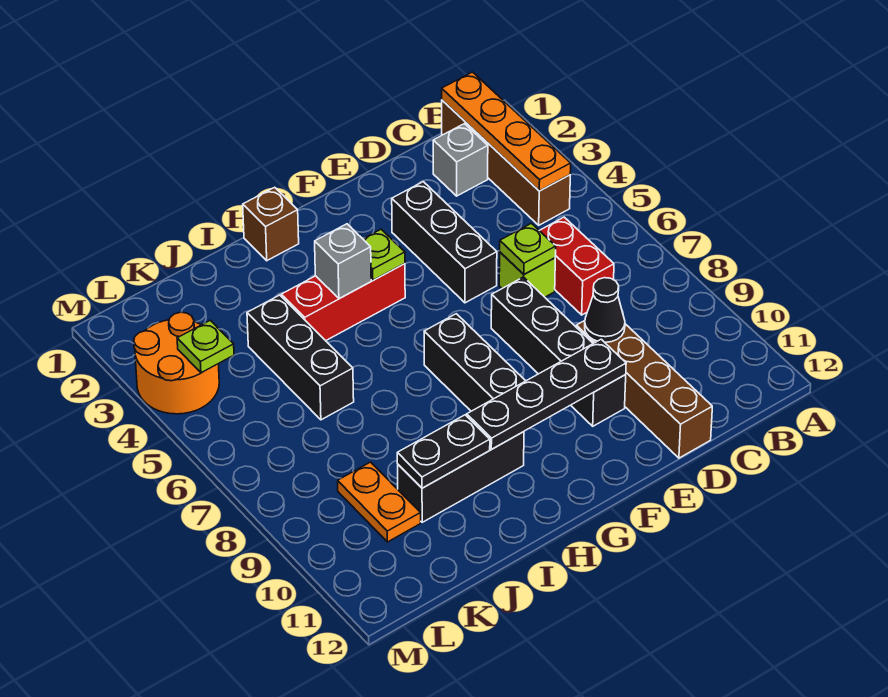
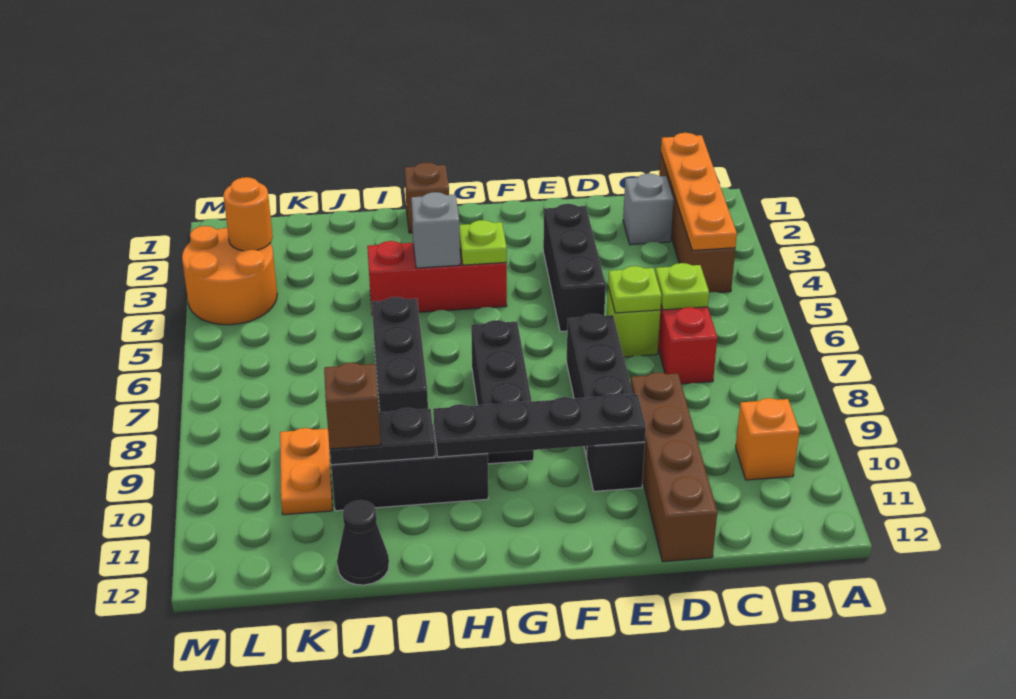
none -> orange 1x1 brick [736,398,800,480]
black 1x1 cone [585,278,625,342] -> black 1x1 cone moved to [337,500,389,585]
black 1x3 brick [247,295,354,420] -> black 1x3 brick moved to [372,297,428,412]
none -> brown 1x1 brick [324,363,381,449]
none -> orange 1x1 round brick [223,177,273,251]
lime 1x1 plate [177,320,234,373] -> lime 1x1 plate moved to [656,263,709,310]

